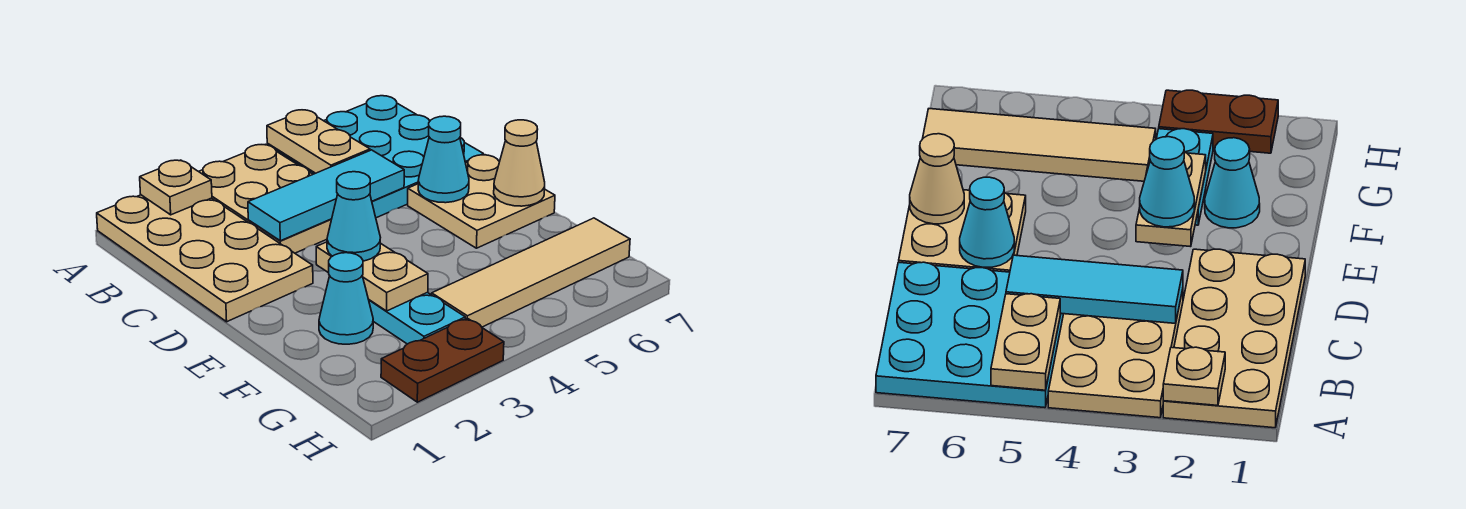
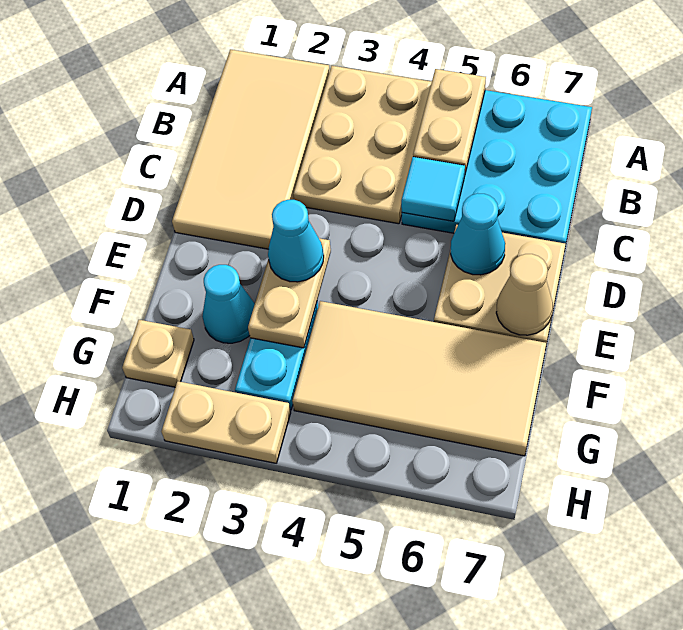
tan 2x4 plate [97,195,313,322] -> tan 2x4 tile [172,50,330,249]
tan 1x1 plate [140,160,212,215] -> tan 1x1 plate moved to [122,320,194,387]
cyan 1x3 tile [248,150,404,241] -> cyan 1x1 tile [401,157,465,221]
tan 1x4 tile [432,218,630,327] -> tan 2x4 tile [292,301,547,456]
brown 1x2 plate [381,318,504,402] -> tan 1x2 plate [161,381,291,463]

